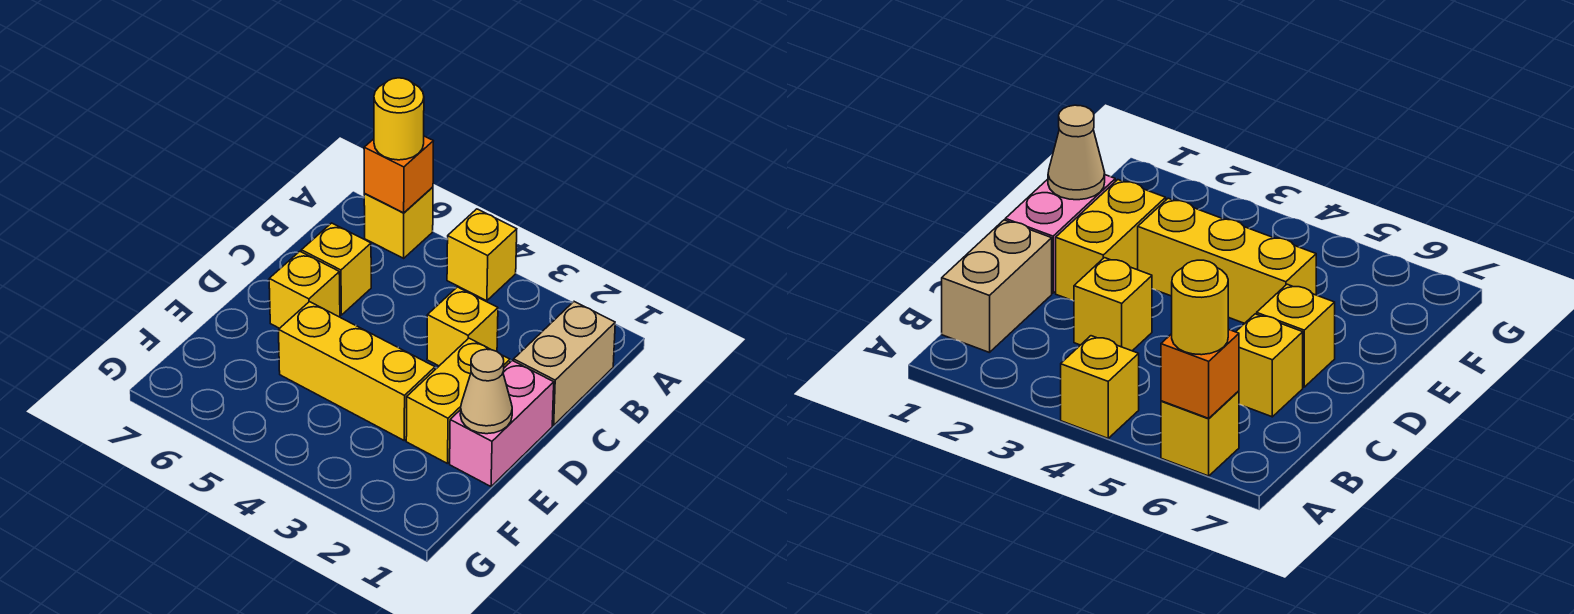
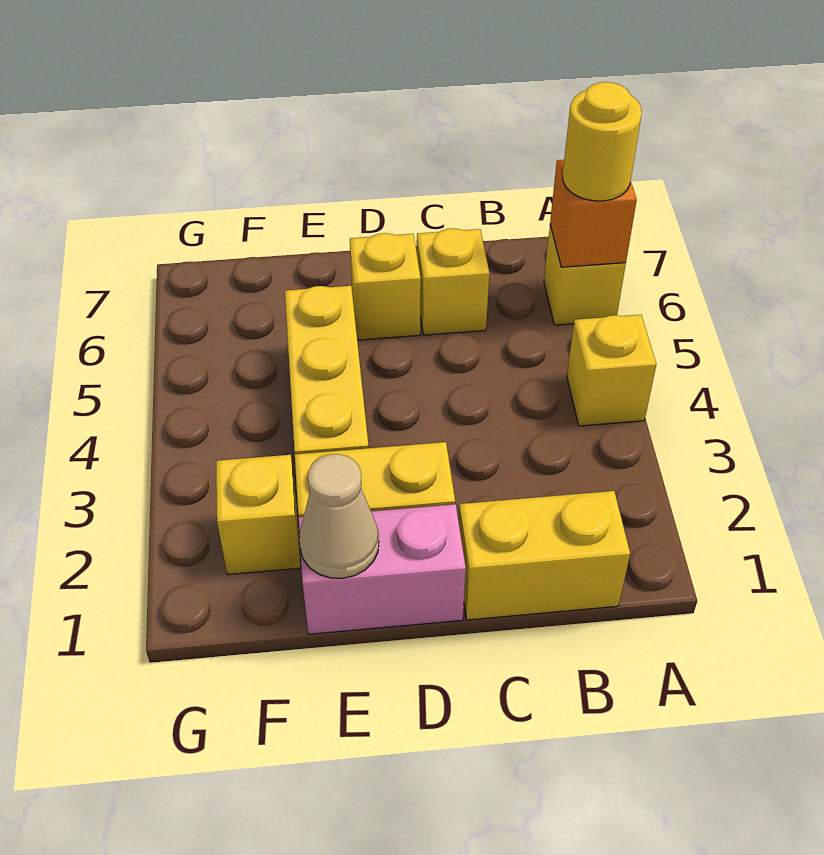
tan 1x2 brick [514,302,615,425] -> yellow 1x2 brick [459,491,630,620]
yellow 1x1 brick [427,287,498,366] -> yellow 1x1 brick moved to [216,455,301,575]

